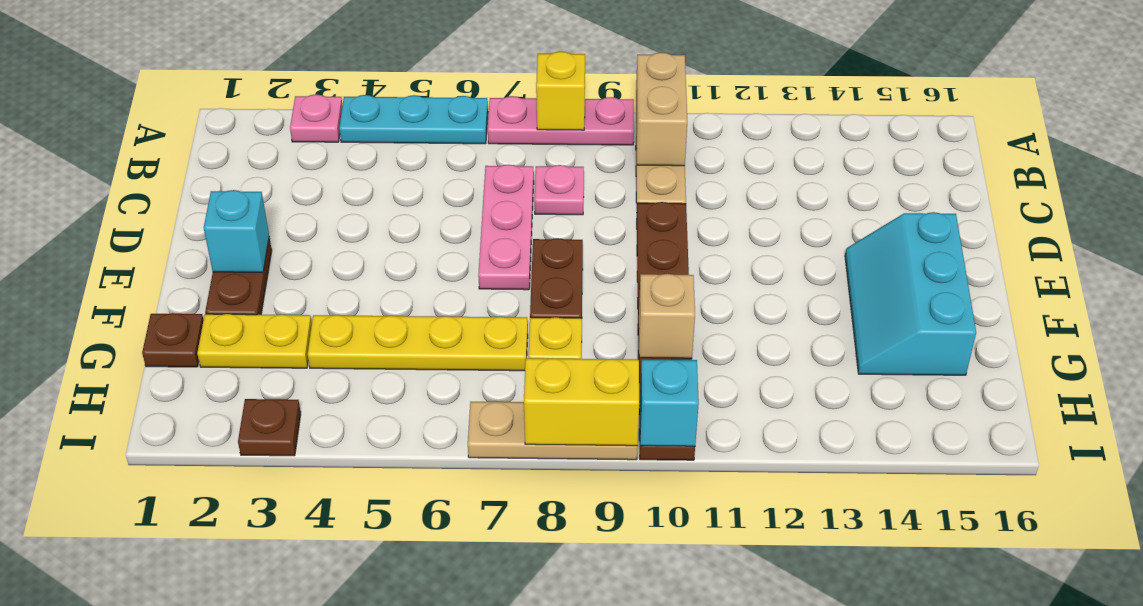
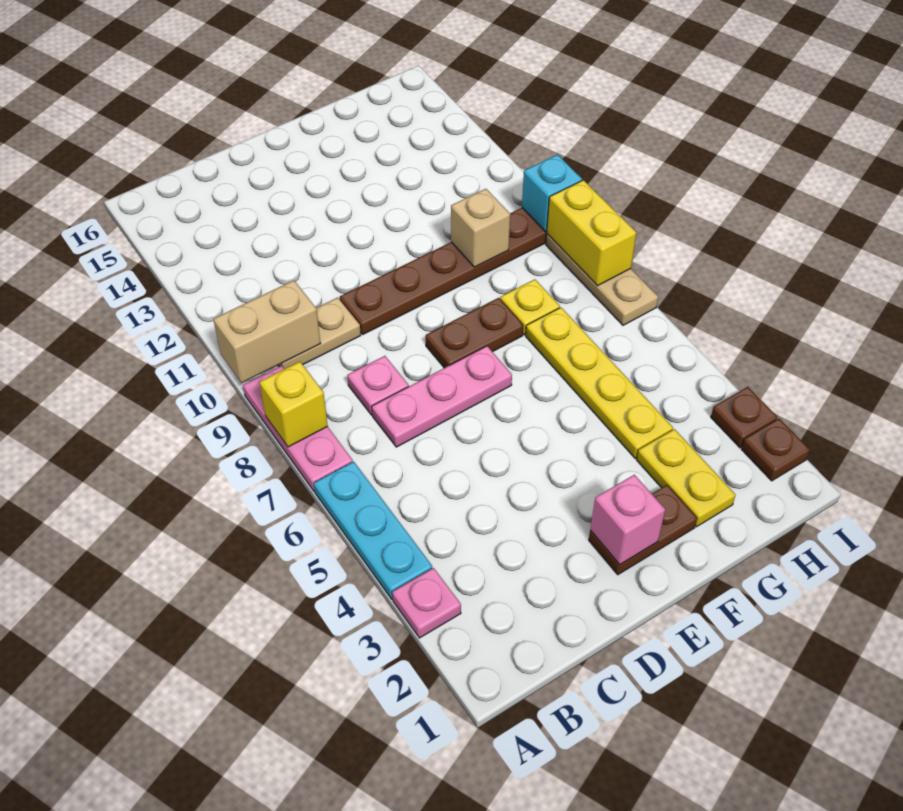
cyan 1x1 brick [204,190,269,272] -> pink 1x1 brick [590,475,665,565]
cyan 2x3 slope [845,212,976,375] -> none
brown 1x1 plate [142,313,204,367] -> brown 1x1 plate moved to [741,419,810,481]

